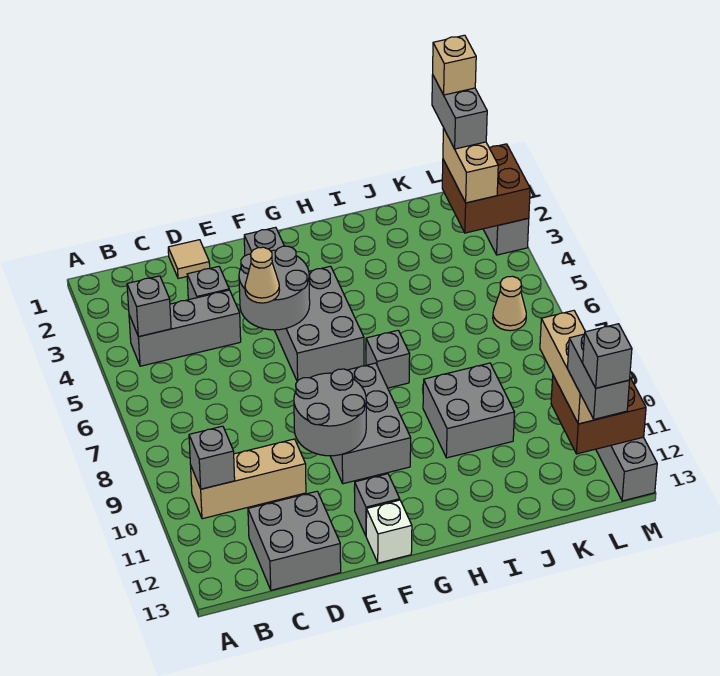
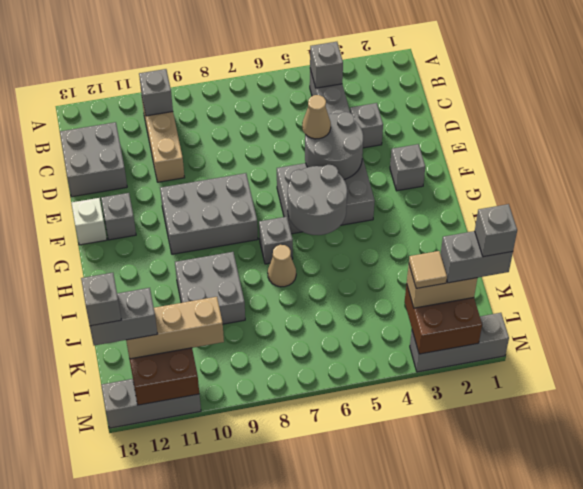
tan 1x1 tile [168,240,210,279] -> tan 1x1 tile moved to [409,251,447,288]
grey 2x2 round brick [294,369,366,456] -> grey 2x2 round brick moved to [288,165,347,235]
tan 1x1 brick [433,35,476,95] -> grey 1x1 brick [475,204,517,257]
tan 1x1 cone [493,276,526,331] -> tan 1x1 cone moved to [268,245,296,287]

